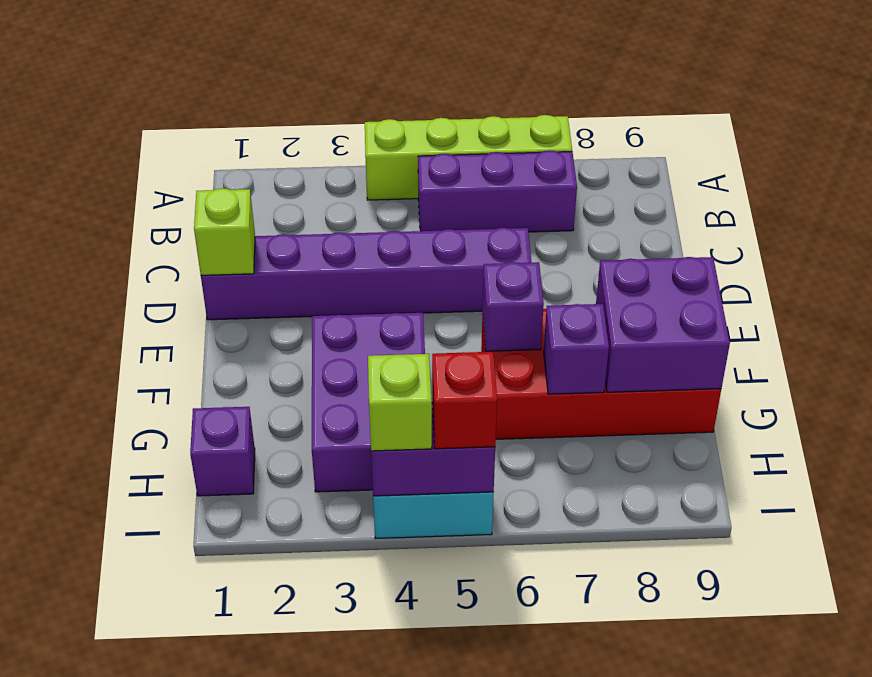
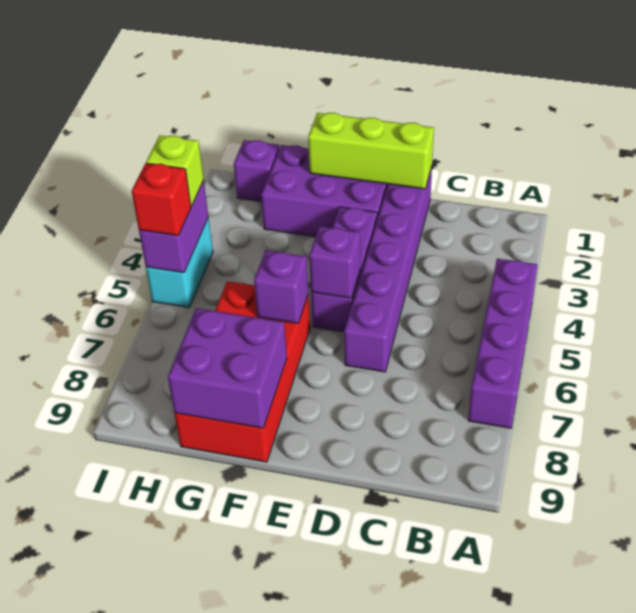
lime 1x4 brick [365,115,572,200] -> purple 1x4 brick [468,259,537,428]
purple 1x3 brick [418,150,577,232] -> purple 1x3 brick moved to [311,207,378,332]
lime 1x1 brick [194,188,255,275] -> lime 1x3 brick [308,113,434,189]
purple 2x3 brick [312,313,425,492] -> purple 2x3 brick moved to [261,145,388,237]
purple 1x1 brick [544,304,609,394] -> purple 1x1 brick moved to [309,226,360,298]

